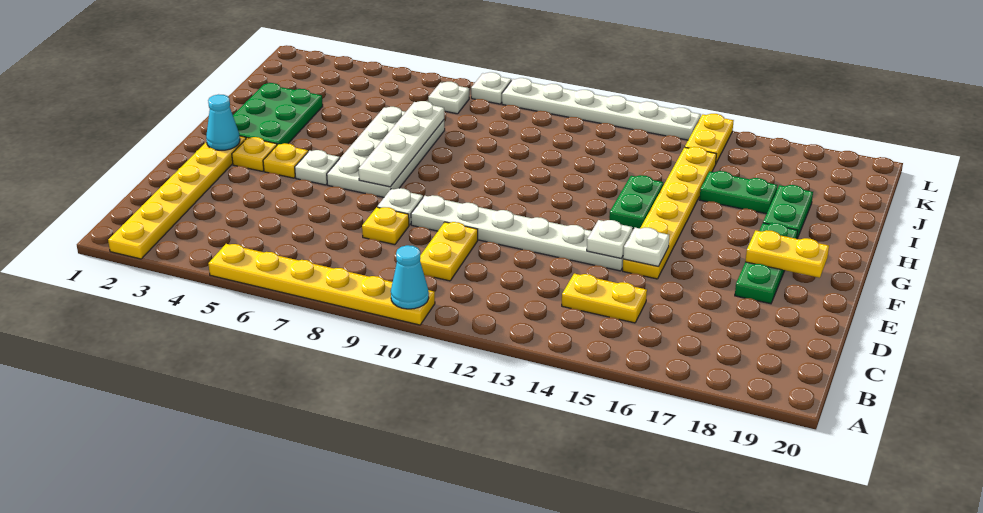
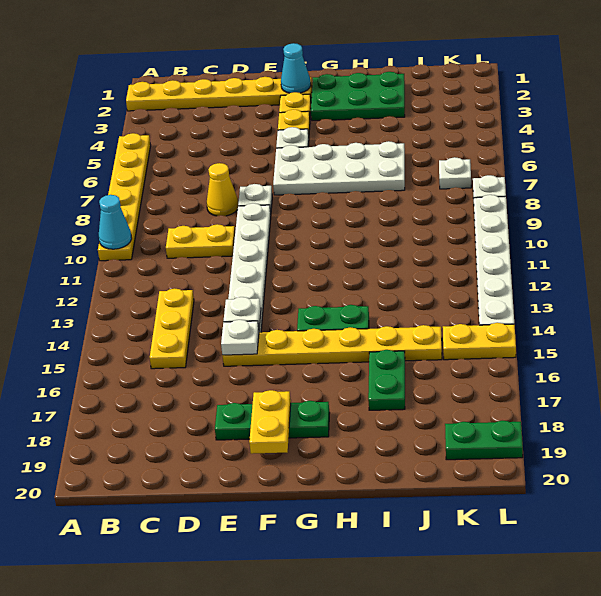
yellow 1x2 plate [562,274,647,323] -> yellow 1x3 plate [150,288,194,369]
yellow 1x1 plate [362,207,409,245] -> yellow 1x1 cone [207,163,238,216]
white 1x4 plate [359,101,444,187] -> none
green 1x2 plate [763,185,813,239] -> green 1x2 plate moved to [445,421,523,460]

